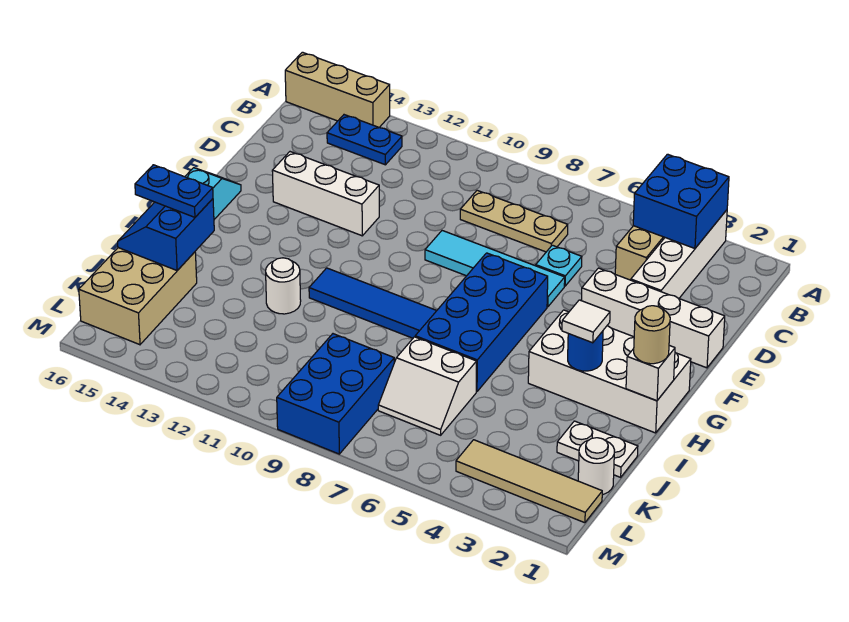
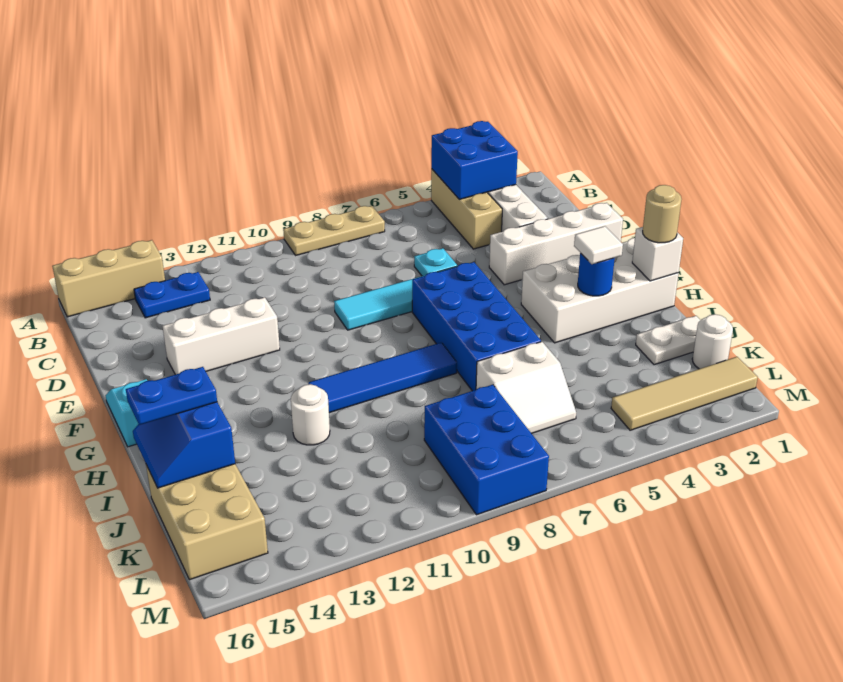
tan 1x3 plate [460,190,568,252] -> tan 1x3 plate moved to [283,206,385,255]

